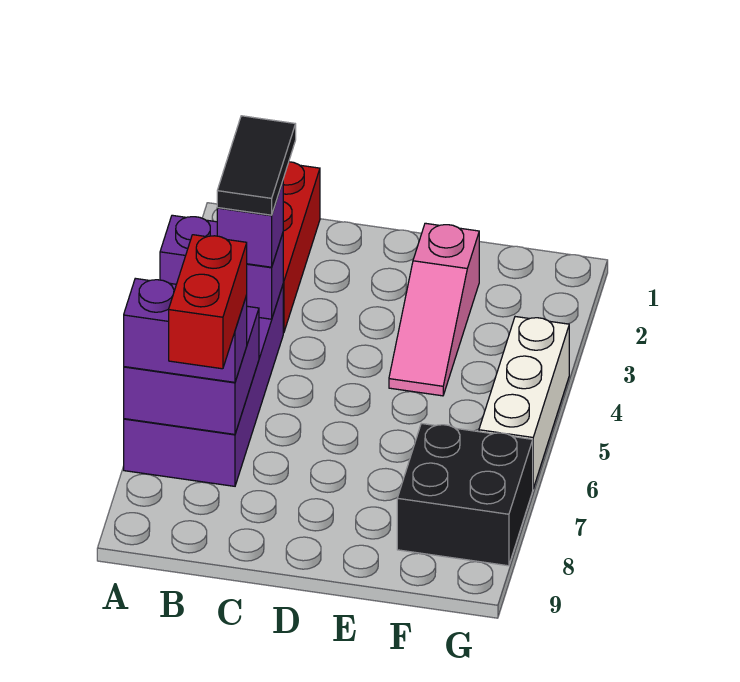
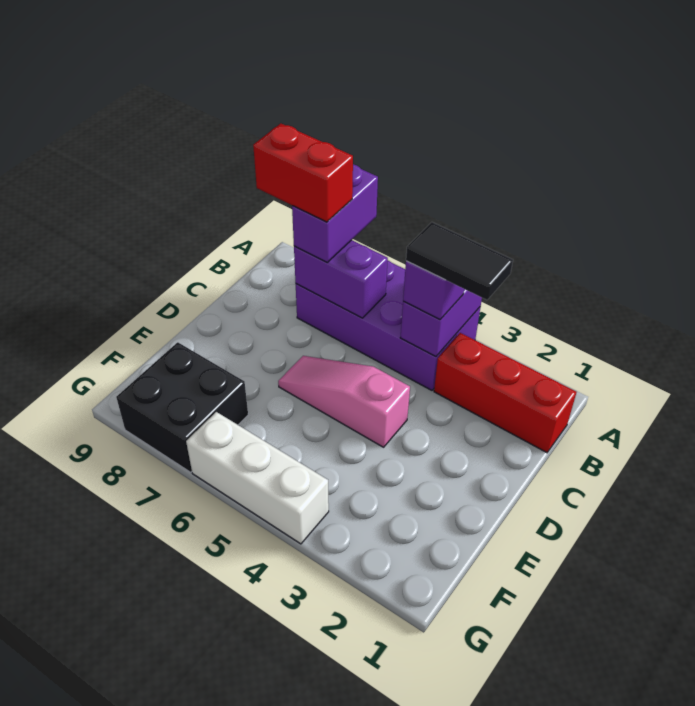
purple 2x2 brick [124,306,259,434] -> purple 1x2 brick [294,240,388,318]
pink 1x3 slope [389,223,479,396] -> pink 1x3 slope moved to [278,356,410,447]

